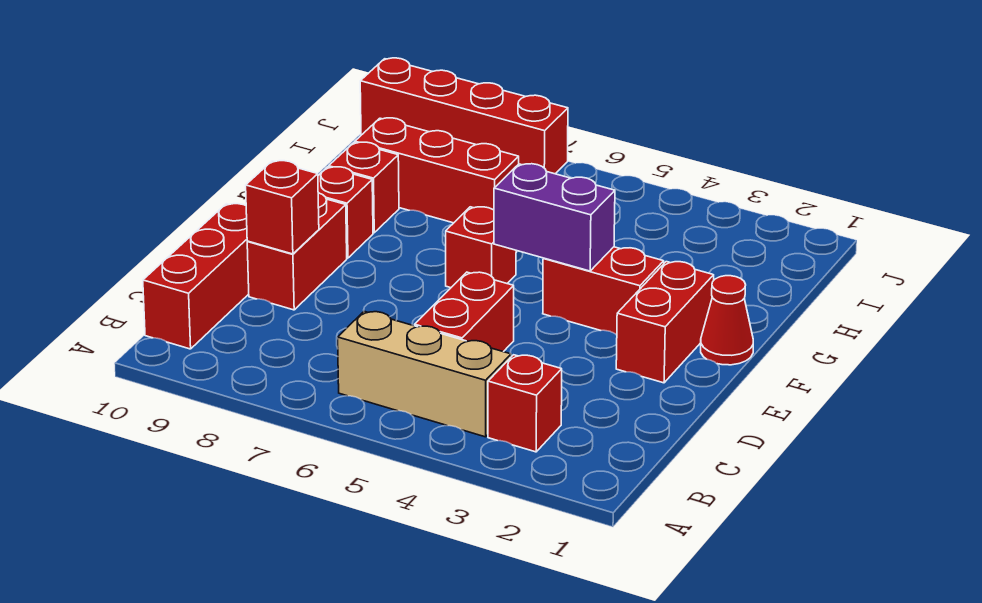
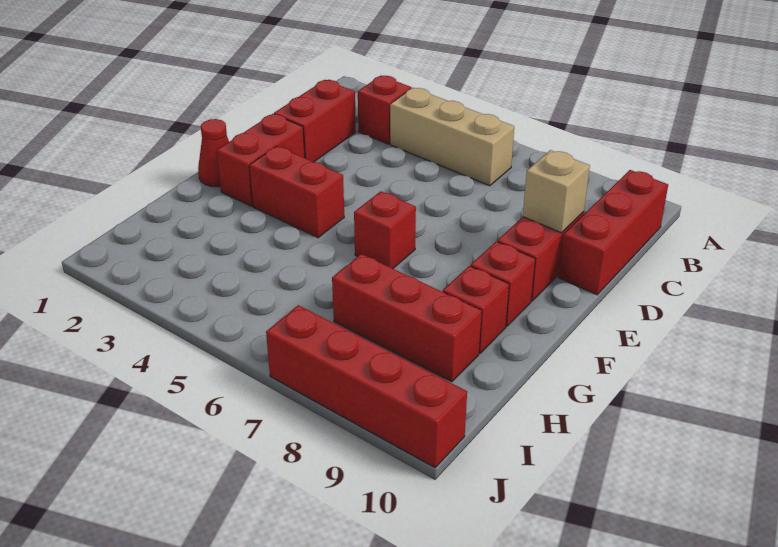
red 1x2 brick [415,272,514,352] -> red 1x2 brick moved to [274,80,356,162]
red 1x1 brick [246,161,319,254] -> tan 1x1 brick [523,150,590,233]
purple 1x2 brick [494,164,615,271] -> none

